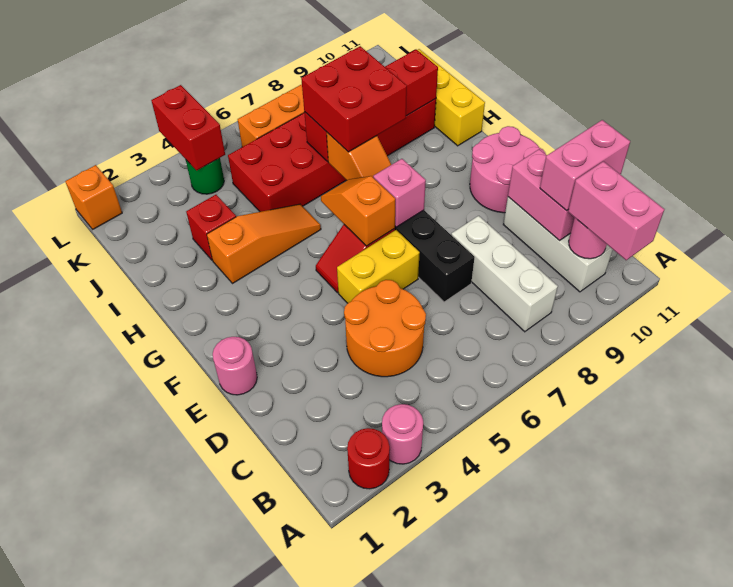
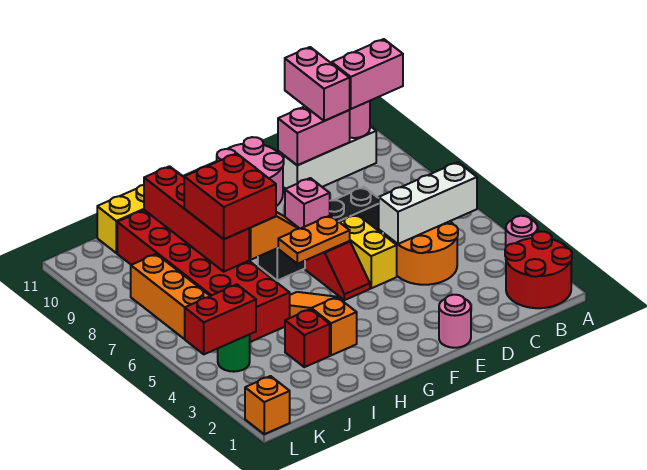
red 1x1 round brick [347,428,390,489] -> red 2x2 round brick [505,232,572,308]
white 1x3 brick [451,216,558,332] -> white 1x3 brick moved to [379,162,477,244]
orange 1x2 slope [321,176,395,246] -> orange 1x2 plate [278,215,350,264]

